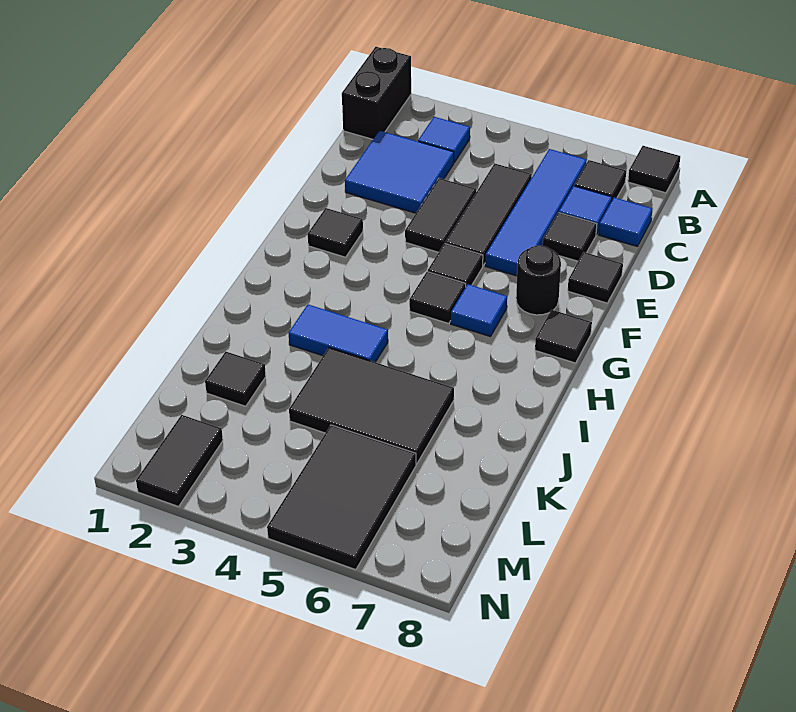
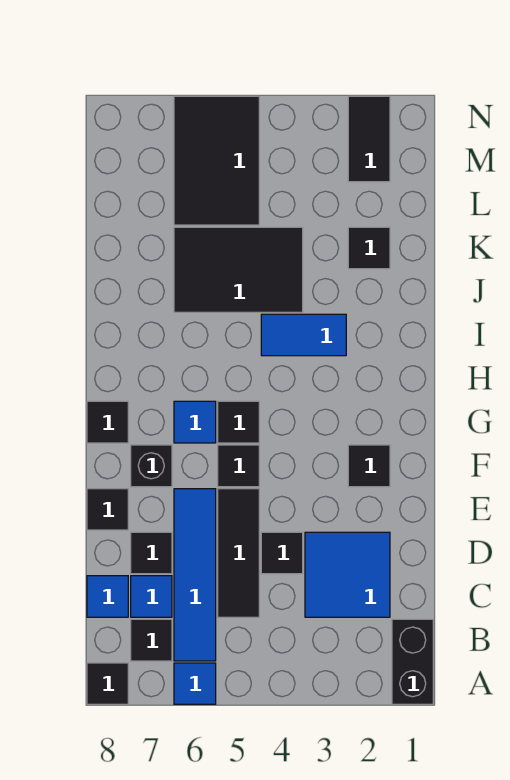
blue 1x1 tile [418,117,470,162] -> blue 1x1 tile moved to [174,663,216,704]
black 1x2 tile [405,178,476,252] -> black 1x1 tile [261,532,303,574]
black 1x1 round brick [516,245,561,315] -> black 1x1 brick [131,445,172,487]

